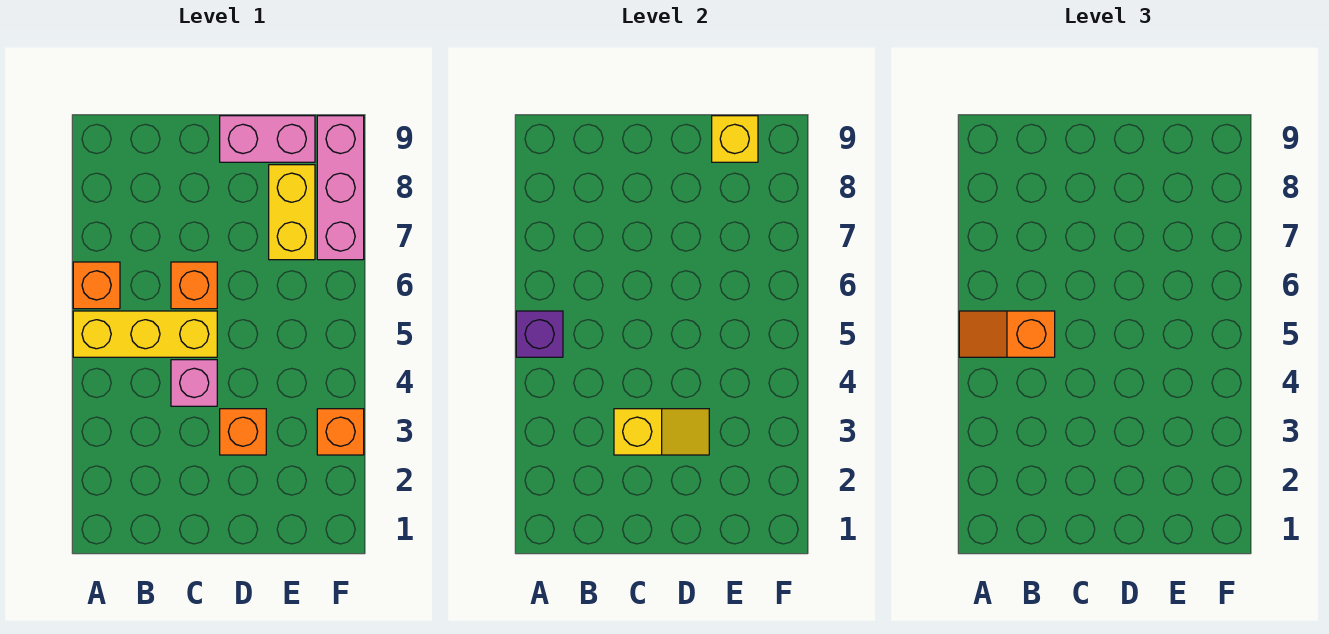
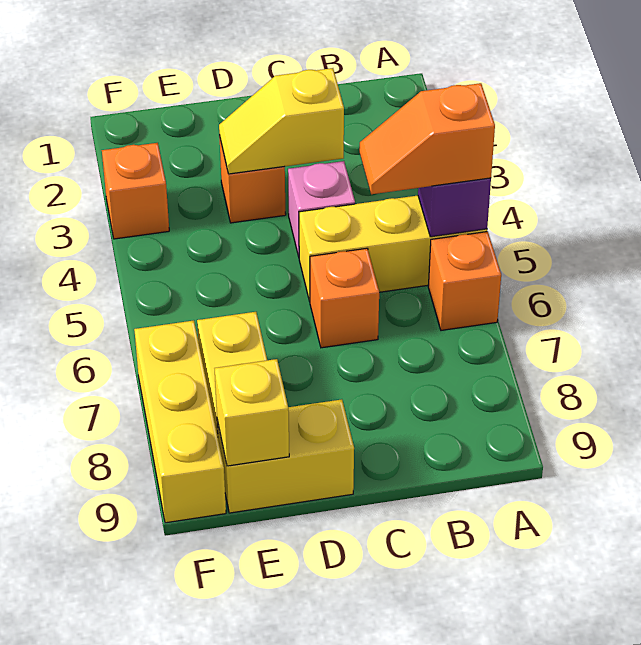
orange 1x2 slope [959,311,1055,357] -> orange 1x2 slope turned to [359,83,495,194]
pink 1x2 brick [220,116,315,162] -> yellow 1x2 brick [217,399,354,513]
pink 1x3 brick [317,116,364,260] -> yellow 1x3 brick [134,320,226,523]

